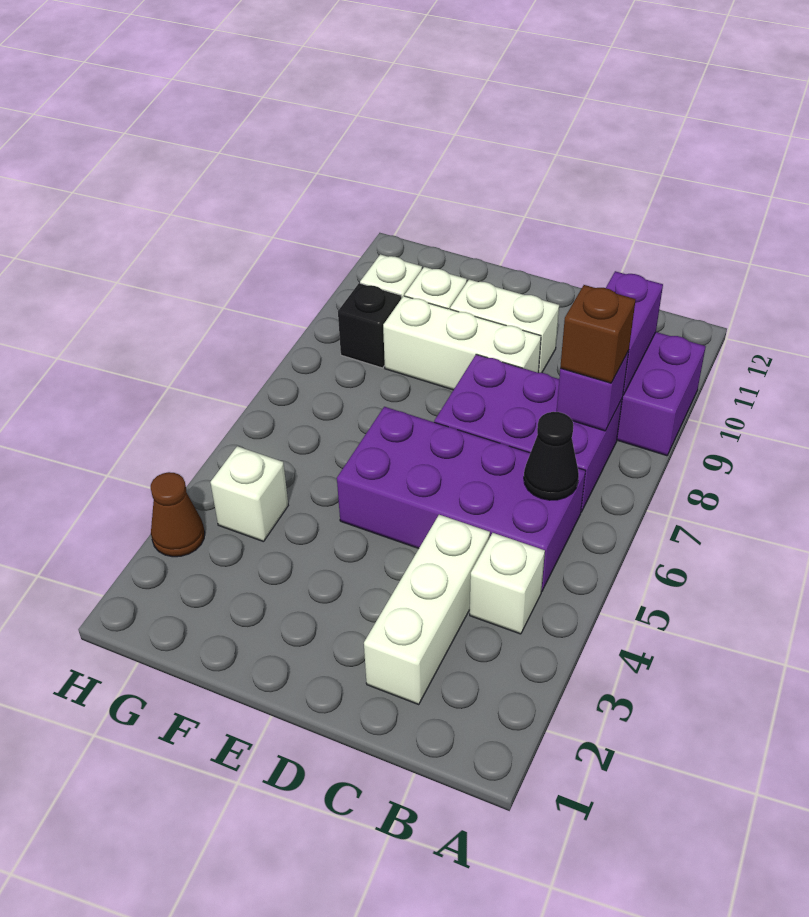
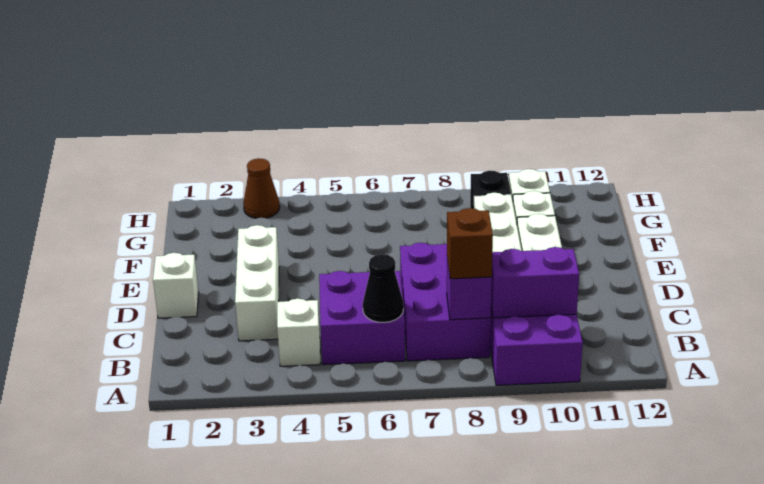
purple 2x4 brick [337,407,585,591] -> purple 2x2 brick [319,271,405,365]
white 1x3 brick [364,515,490,704] -> white 1x3 brick turned to [235,225,279,341]
white 1x1 brick [210,446,288,542] -> white 1x1 brick moved to [153,253,199,318]

